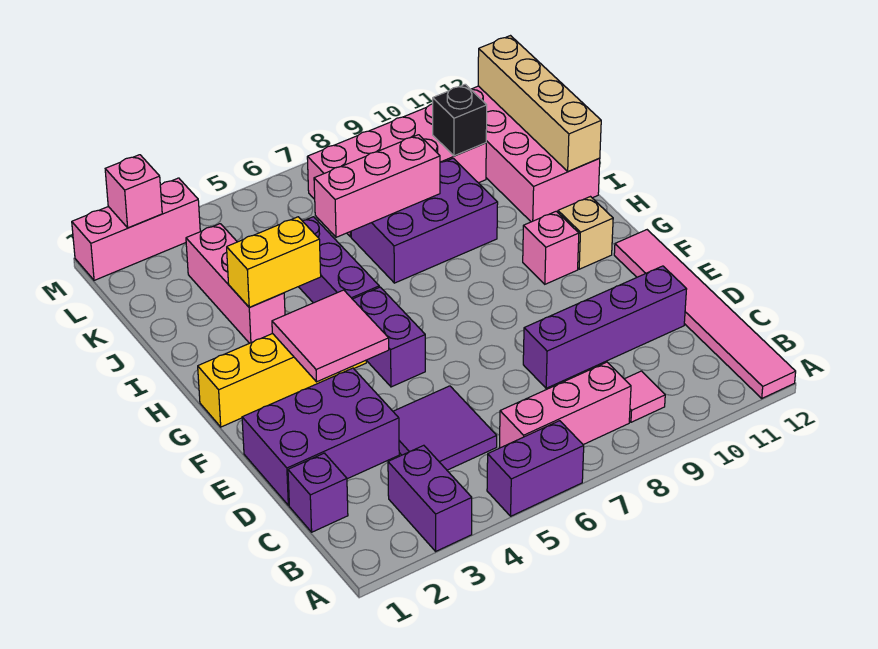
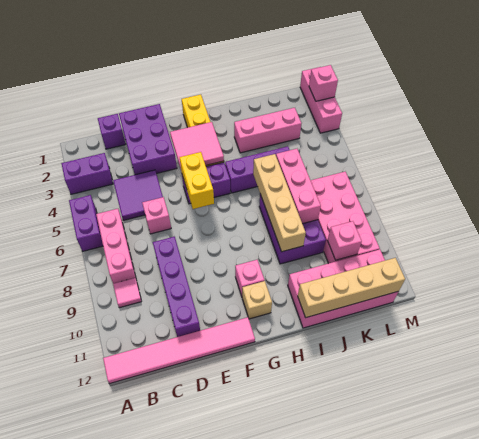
none -> pink 1x1 brick [142,197,171,234]
yellow 1x2 brick [227,217,321,307] -> yellow 1x2 brick moved to [180,152,214,209]
none -> tan 1x4 brick [253,154,306,252]
black 1x1 brick [433,84,487,156] -> pink 1x1 brick [327,221,362,260]

